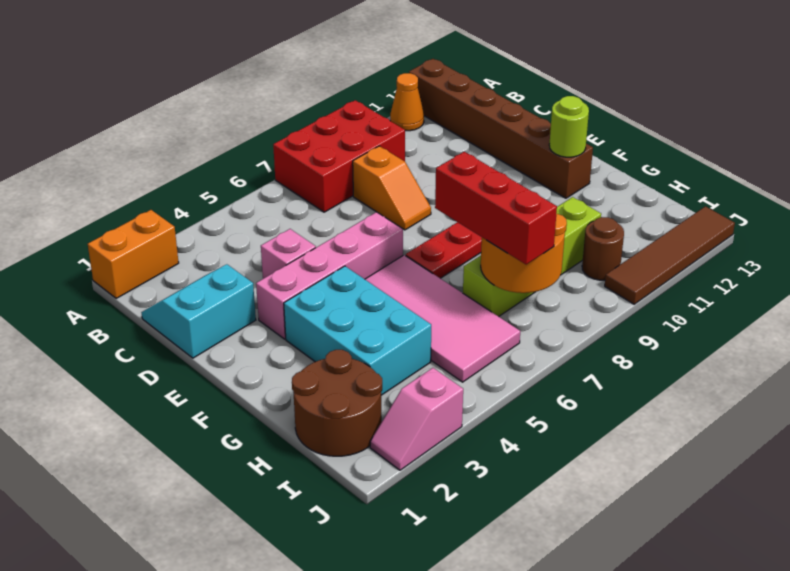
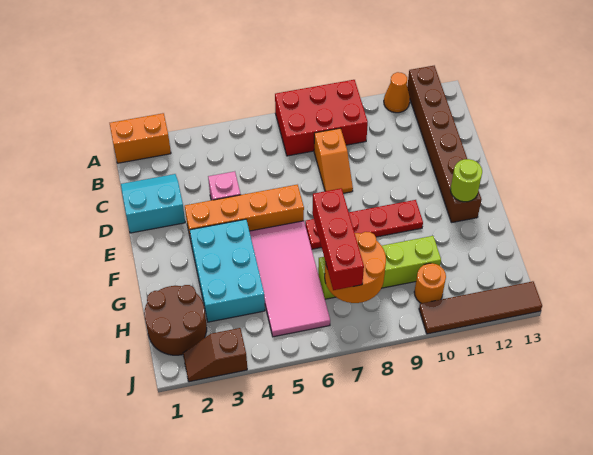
pink 1x4 brick [256,212,403,339] -> orange 1x4 brick [185,185,304,240]
brown 1x1 round brick [582,217,624,280] -> orange 1x1 round brick [414,263,446,303]
pink 1x2 slope [370,368,463,470] -> brown 1x2 slope [183,328,247,382]

